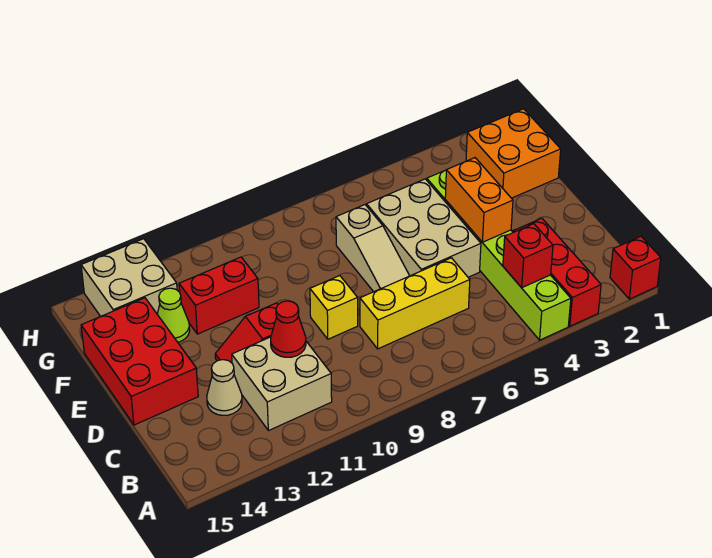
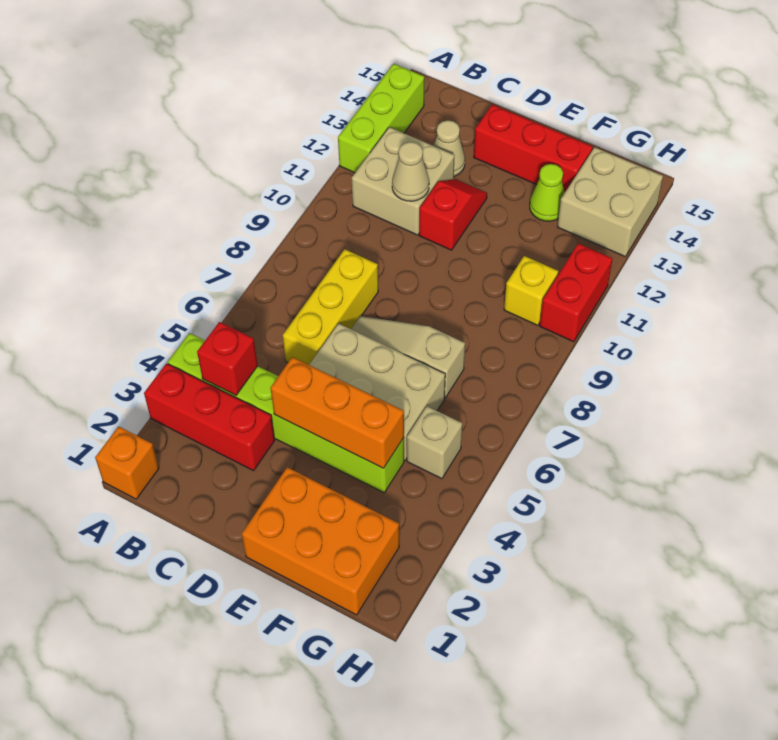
red 1x1 brick [610,236,661,299] -> orange 1x1 brick [95,426,159,499]
none -> lime 1x3 brick [338,64,424,173]
red 1x1 cone [271,301,306,357] -> tan 1x1 cone [392,142,429,201]
orange 1x2 brick [445,158,513,242] -> orange 1x3 brick [271,357,404,468]
yellow 1x1 brick [310,275,358,339] -> yellow 1x1 brick moved to [504,256,558,325]
red 2x3 brick [81,298,198,425] -> red 1x3 brick [474,105,593,193]
orange 2x2 brick [466,109,561,198] -> orange 2x3 brick [242,467,399,615]
red 1x2 brick [179,257,259,334] -> red 1x2 brick moved to [540,243,612,342]
none -> tan 1x1 brick [407,406,462,479]

